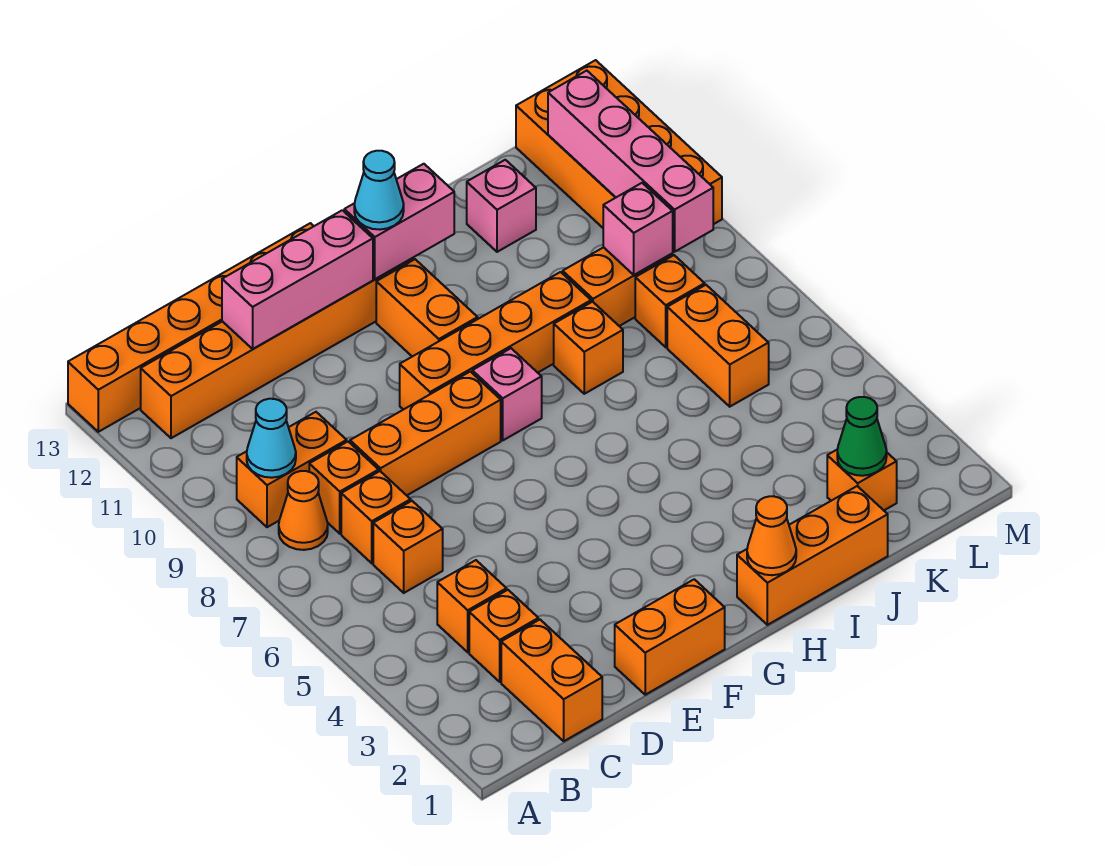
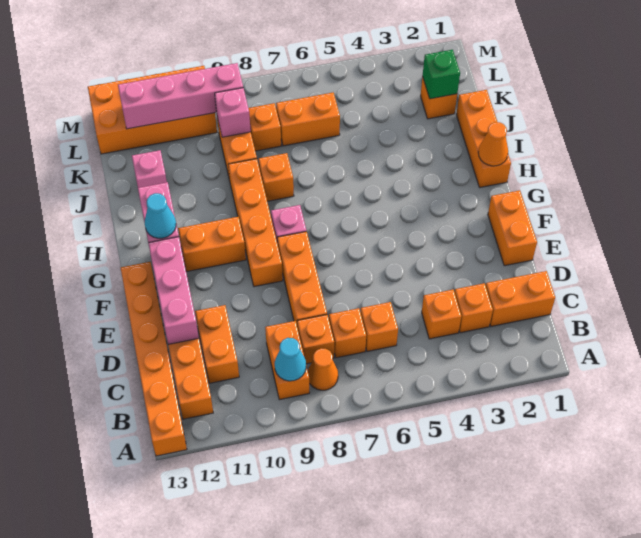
none -> orange 1x2 brick [195,305,239,383]
green 1x1 cone [837,397,887,476] -> green 1x1 brick [423,50,460,99]

